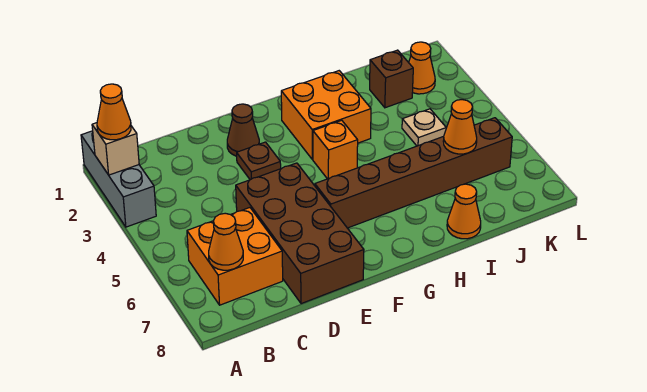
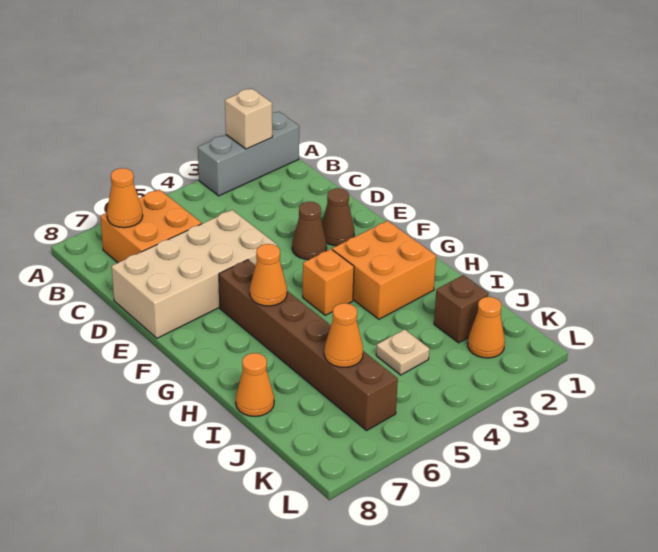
orange 1x1 cone [97,84,131,140] -> orange 1x1 cone moved to [250,244,287,306]
brown 2x4 brick [236,163,364,304] -> tan 2x4 brick [111,210,277,338]
brown 1x1 plate [237,142,281,180] -> brown 1x1 cone [292,202,327,260]

